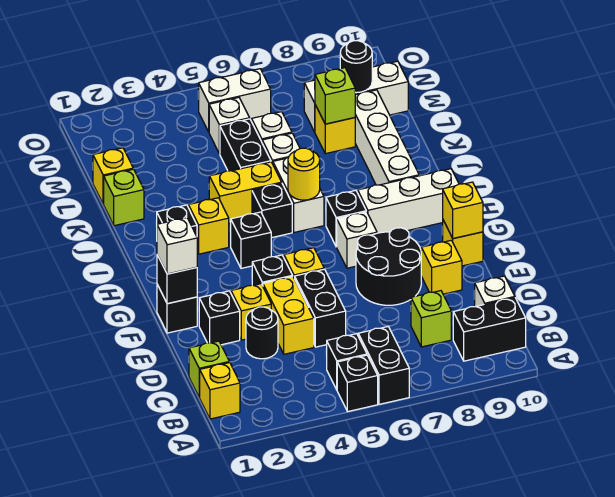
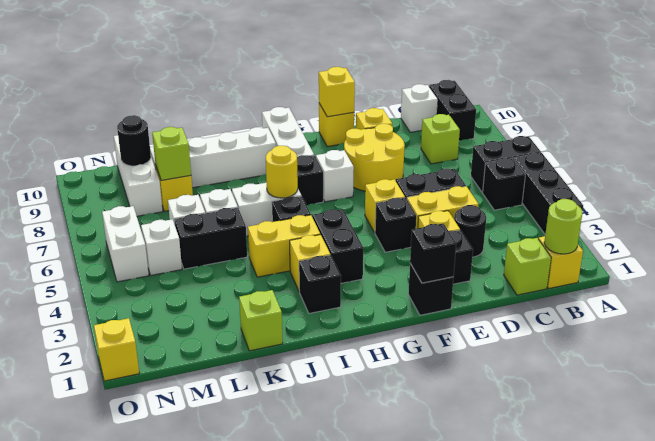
black 1x1 brick [337,355,378,412] -> black 1x3 brick [514,153,583,234]
none -> lime 1x1 round brick [544,199,582,254]
black 2x2 round brick [356,228,421,305] -> yellow 2x2 round brick [344,124,405,191]
white 1x1 brick [157,218,197,274] -> none
black 1x1 brick [230,212,271,268] -> black 1x2 brick [313,209,363,283]
yellow 1x2 brick [209,162,282,223] -> yellow 1x2 brick turned to [248,215,320,277]
yellow 1x1 brick [93,148,133,204] -> yellow 1x1 brick moved to [94,318,139,381]

